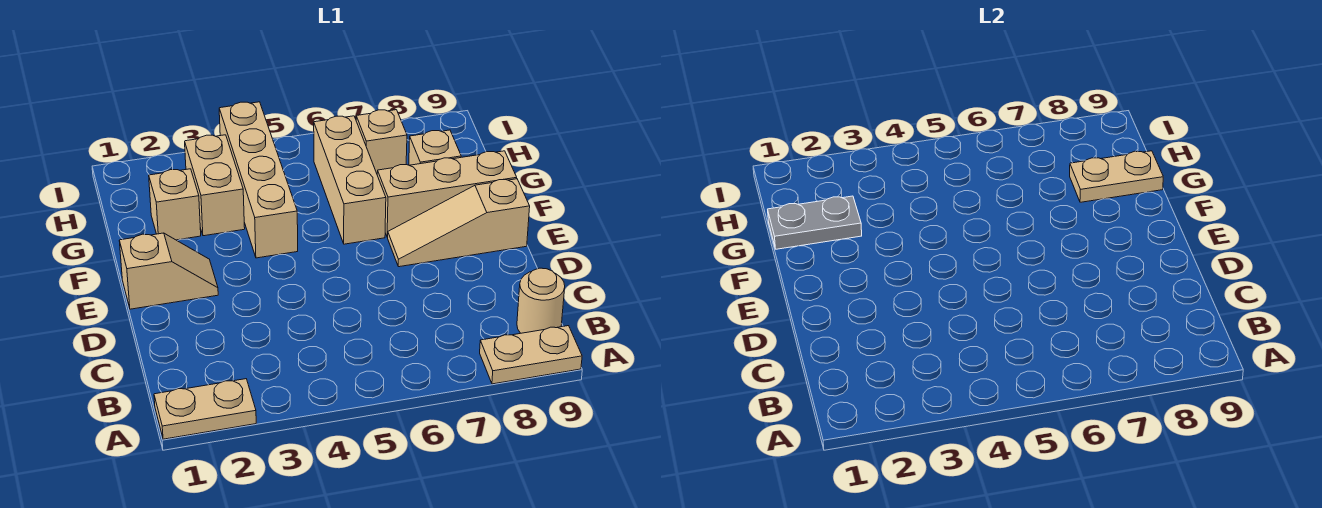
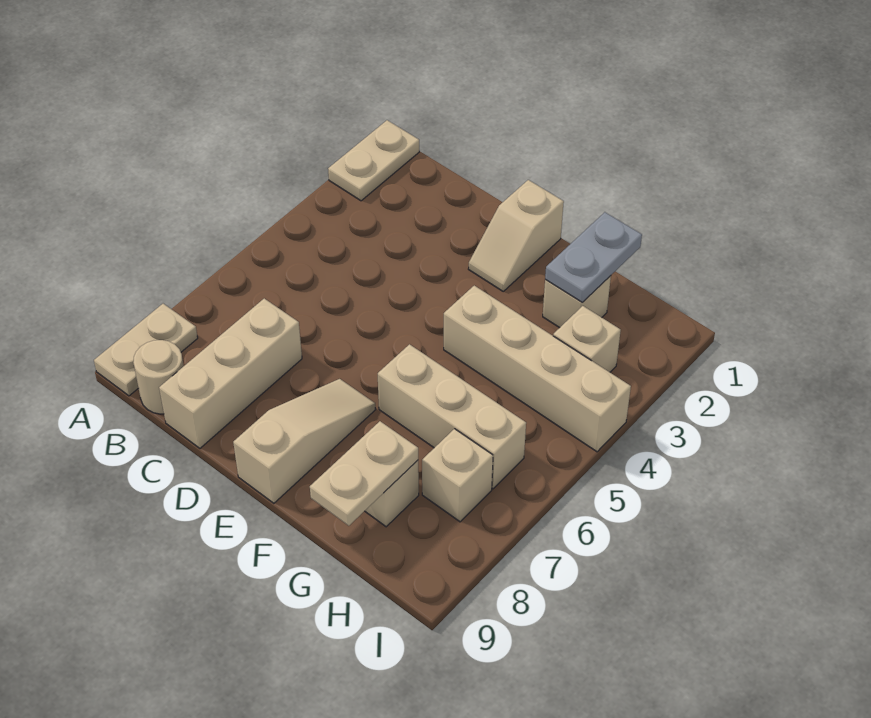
tan 1x3 brick [377,151,517,237] -> tan 1x3 brick moved to [159,298,302,448]
tan 1x2 brick [185,135,245,236] -> tan 1x1 brick [553,306,621,372]

